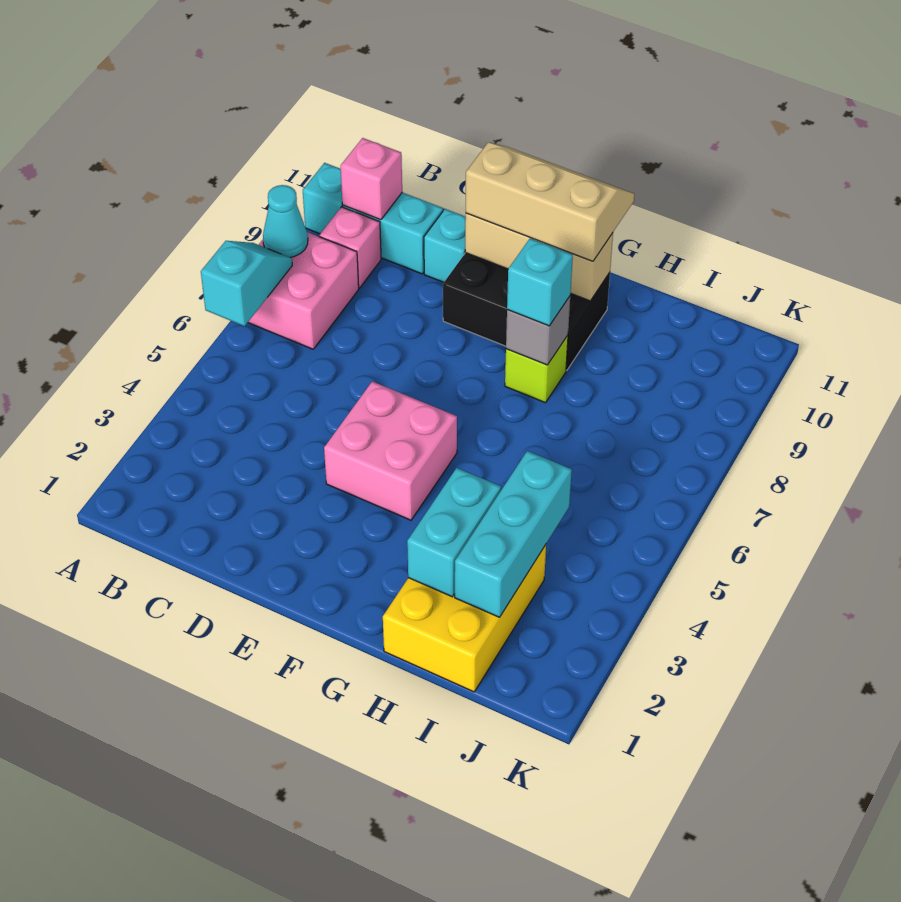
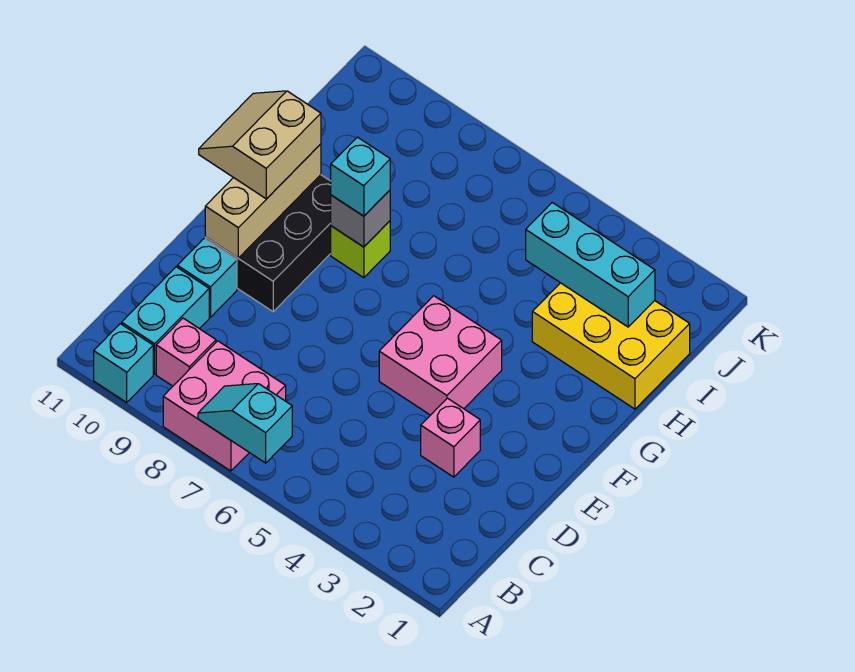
cyan 1x1 cone [263,185,308,258] -> none
pink 1x1 brick [341,138,402,220] -> pink 1x1 brick moved to [421,398,480,477]
tan 2x3 slope [466,143,634,261] -> tan 2x2 slope [199,91,321,199]
cyan 1x2 brick [407,468,501,597] -> none

